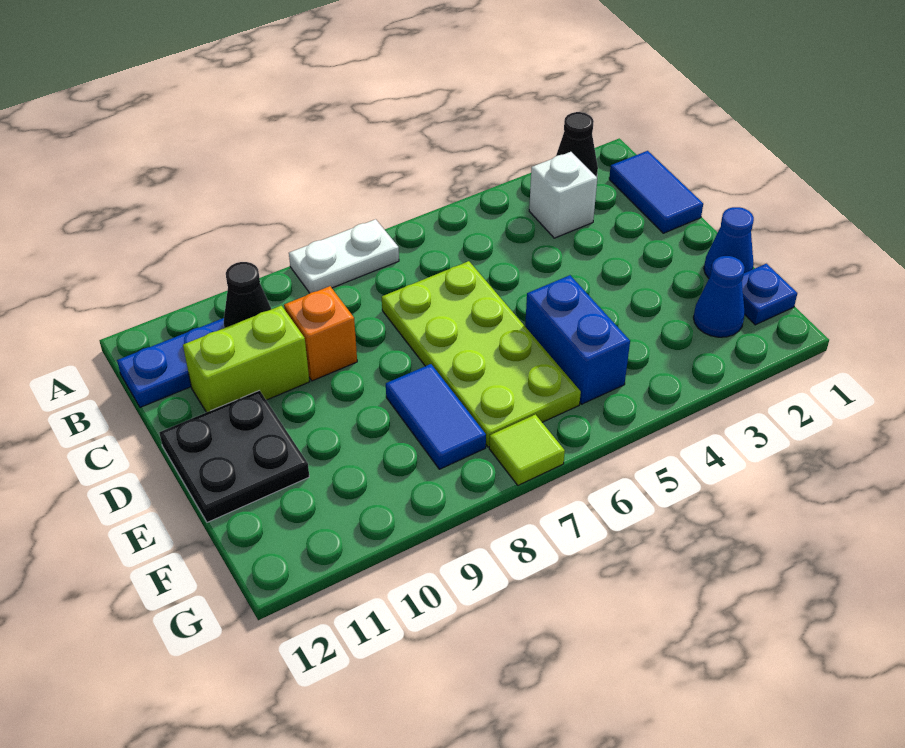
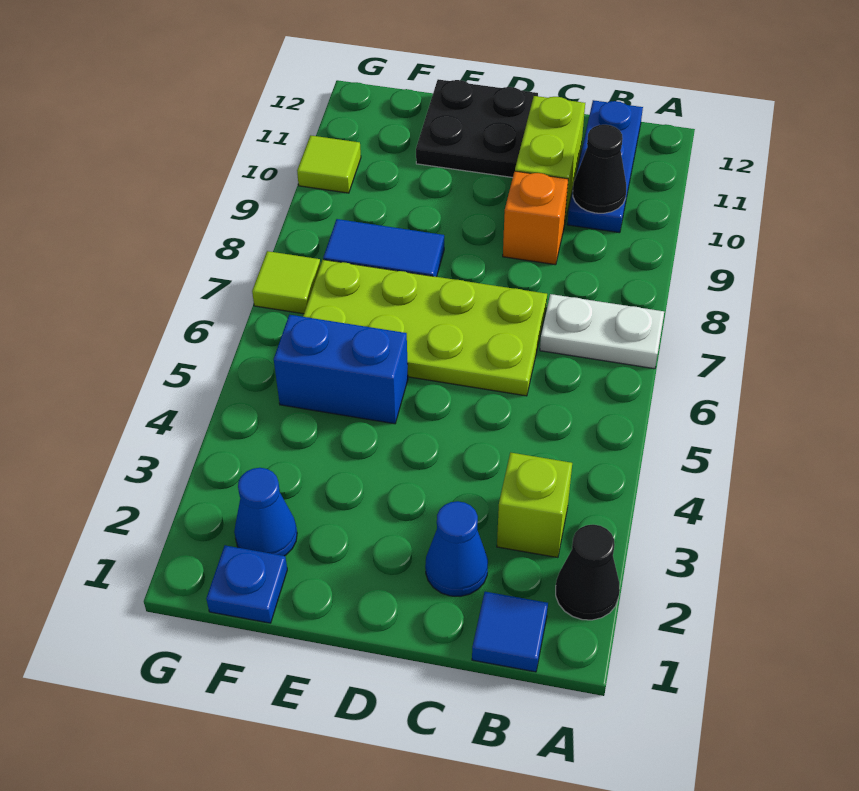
white 1x2 plate [289,219,399,293] -> white 1x2 plate turned to [540,294,664,369]
blue 1x2 tile [609,151,703,233] -> blue 1x1 tile [472,592,548,672]
white 1x1 brick [529,152,597,238] -> lime 1x1 brick [497,453,572,558]
blue 1x1 cone [704,207,754,278] -> blue 1x1 cone moved to [425,501,488,596]
none -> lime 1x1 tile [297,135,361,193]

